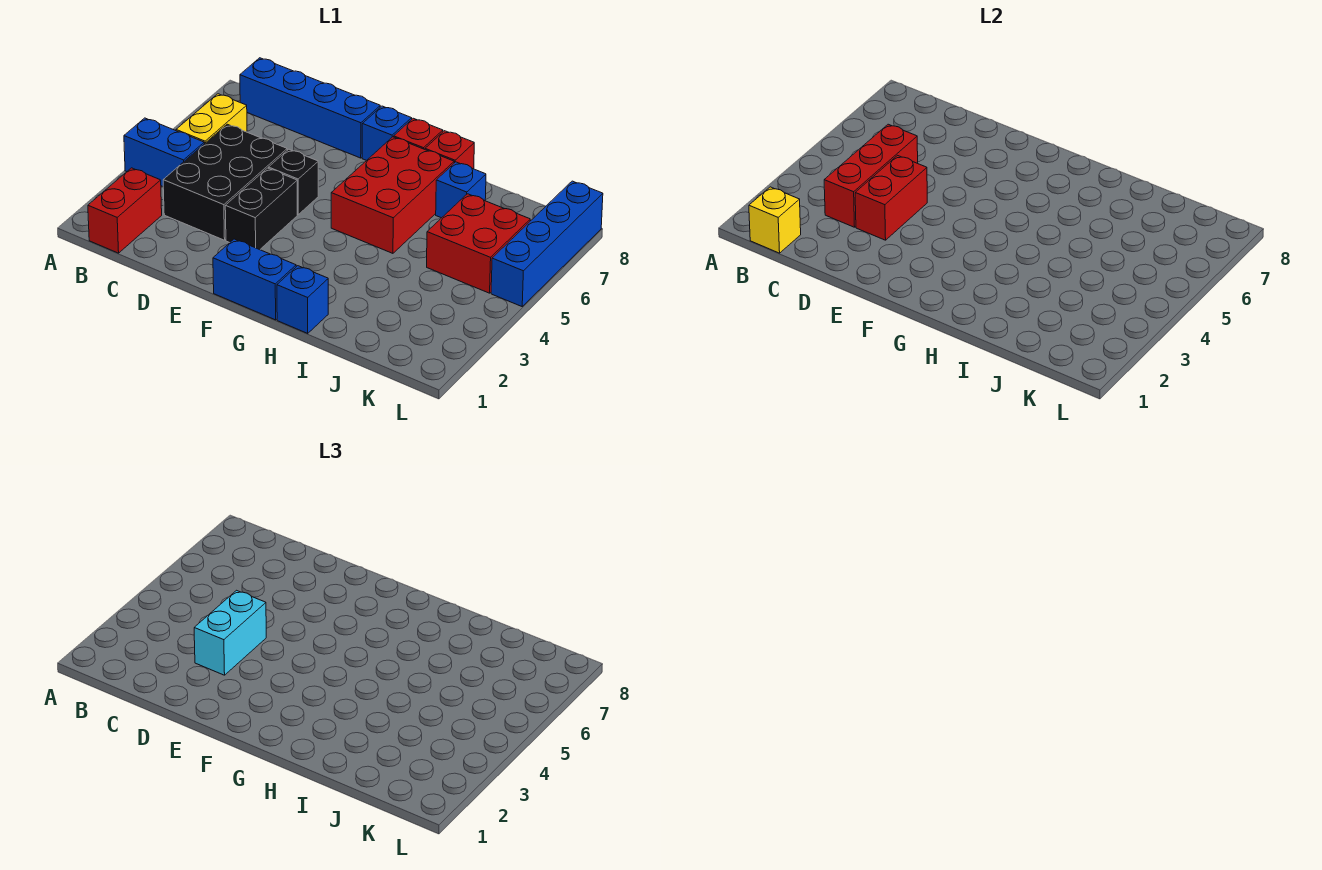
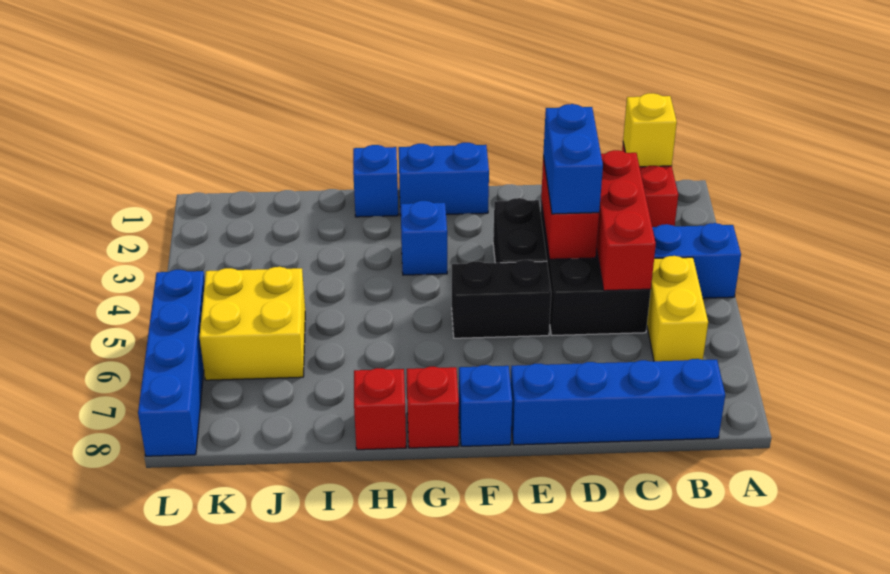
cyan 1x2 brick [194,590,266,675] -> blue 1x2 brick [543,104,603,214]
black 1x1 brick [269,149,318,214] -> black 1x2 brick [452,260,551,338]
red 2x3 brick [331,137,454,253] -> none
blue 1x1 brick [436,162,486,218] -> blue 1x1 brick moved to [401,201,447,275]
red 2x2 brick [427,194,530,293] -> yellow 2x2 brick [199,267,305,380]

